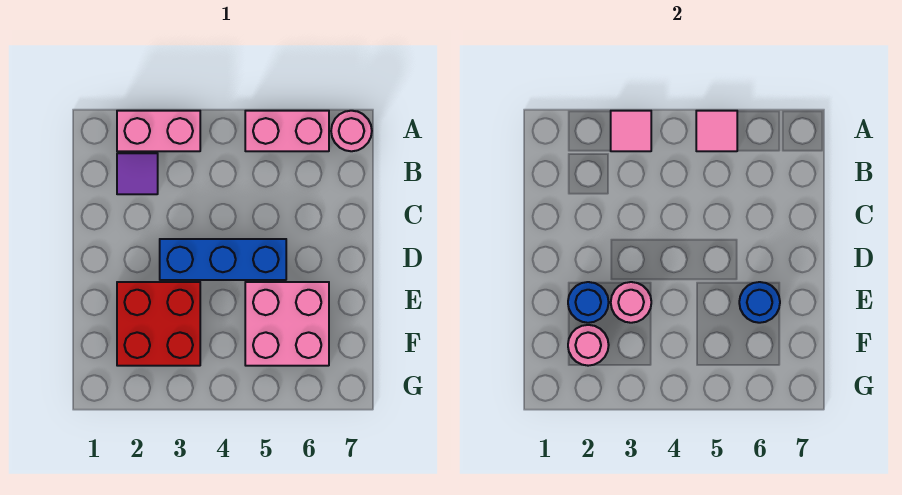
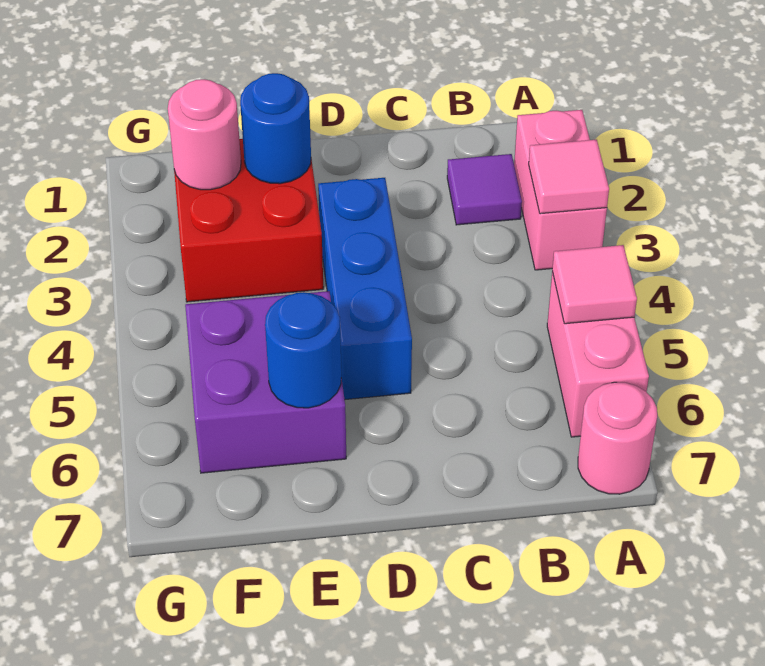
pink 1x1 round brick [611,282,651,323] -> none
pink 2x2 brick [245,282,329,366] -> purple 2x2 brick [185,291,346,473]

